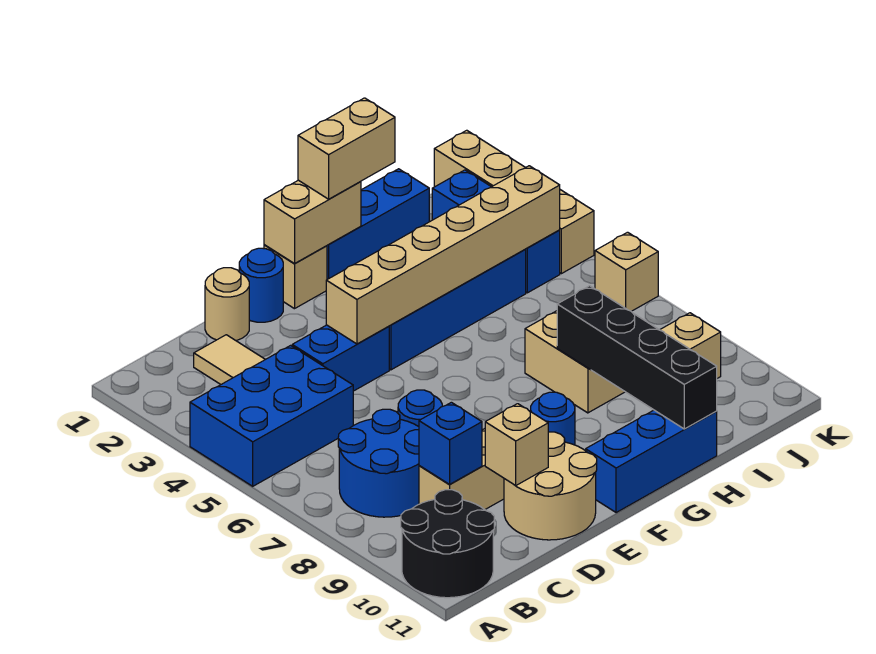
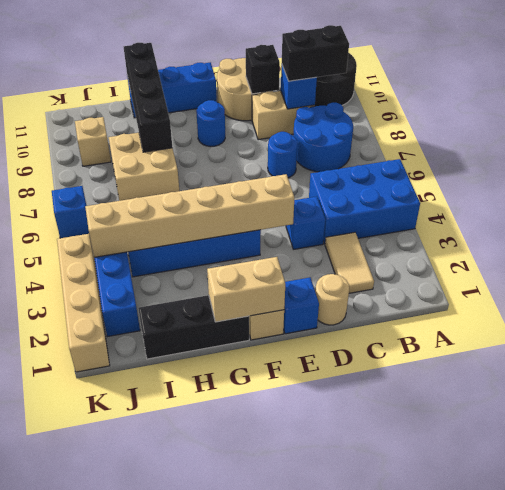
none -> black 1x2 brick [282,25,349,81]
blue 1x2 brick [292,325,389,391] -> blue 1x1 brick [286,197,325,249]
tan 1x1 brick [485,404,548,486] -> black 1x1 brick [246,45,280,94]
blue 1x1 round brick [239,248,283,322] -> blue 1x1 brick [283,278,319,334]
blue 1x3 brick [327,169,429,279] -> black 1x3 brick [138,295,249,359]
tan 1x2 brick [298,98,395,199] -> none
tan 1x1 brick [595,232,658,311] -> blue 1x1 brick [52,186,89,238]

